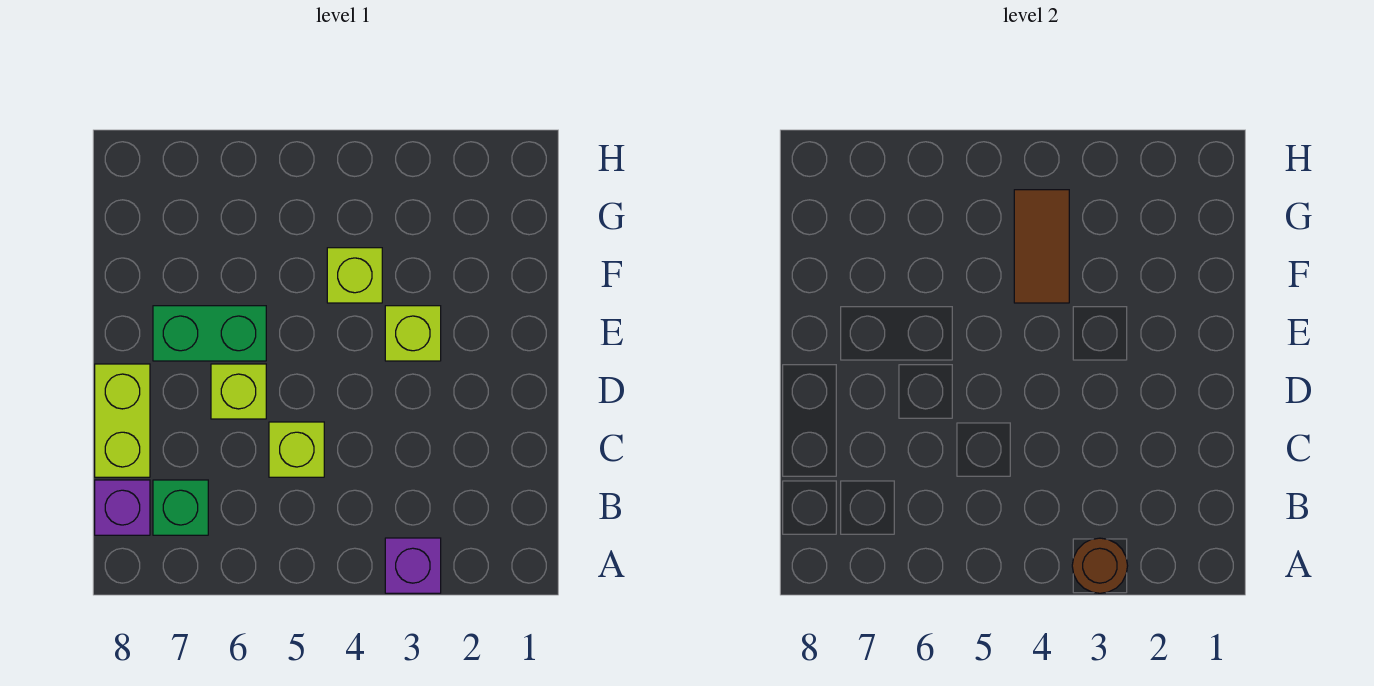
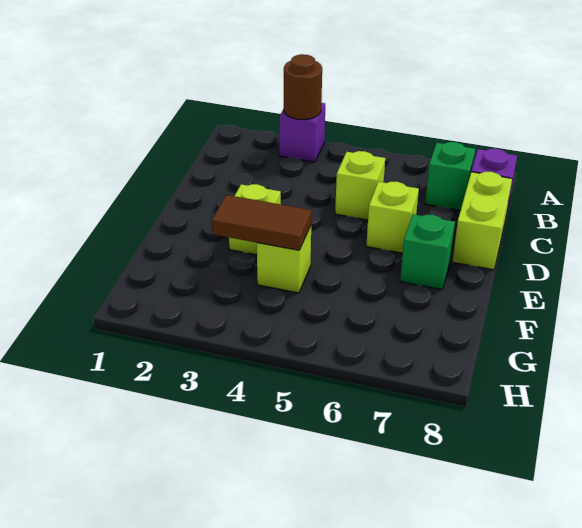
green 1x2 brick [153,306,266,361] -> green 1x1 brick [400,214,455,289]
brown 1x2 tile [1014,190,1069,303] -> brown 1x2 tile turned to [212,195,312,250]

